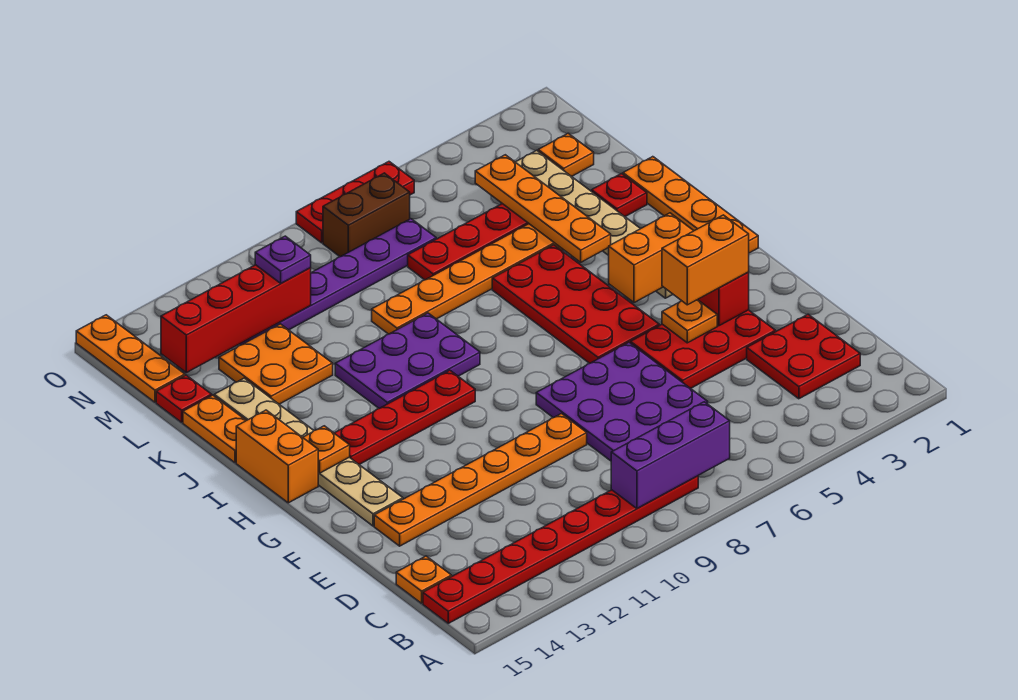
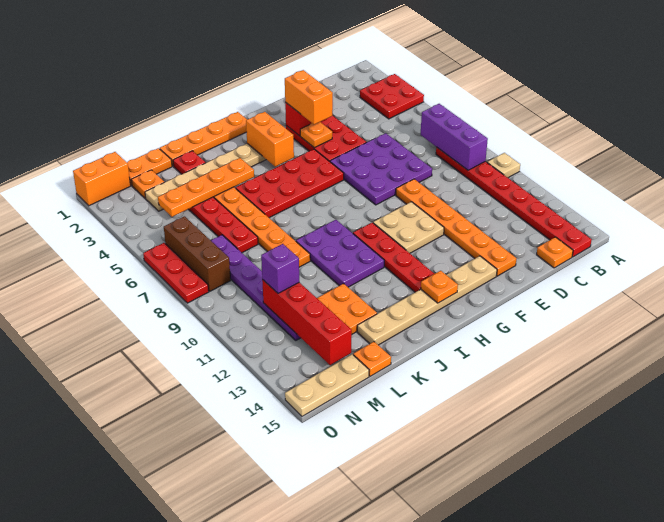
none -> tan 1x1 plate [487,153,520,178]
red 2x2 plate [747,314,860,399] -> red 2x2 plate moved to [360,74,424,119]
none -> tan 2x2 plate [373,202,444,253]
orange 1x2 brick [236,410,318,503] -> orange 1x2 brick moved to [73,152,131,206]
orange 1x2 plate [183,395,246,463] -> orange 1x2 plate moved to [127,148,172,185]
red 1x1 plate [156,375,212,422] -> orange 1x1 plate [353,342,391,376]
purple 1x1 plate [255,236,311,283] -> purple 1x1 brick [261,244,299,293]
orange 1x3 plate [76,315,185,402] -> tan 1x3 plate [285,354,369,416]
brown 1x2 brick [323,173,410,257] -> brown 1x3 brick [164,216,231,291]

